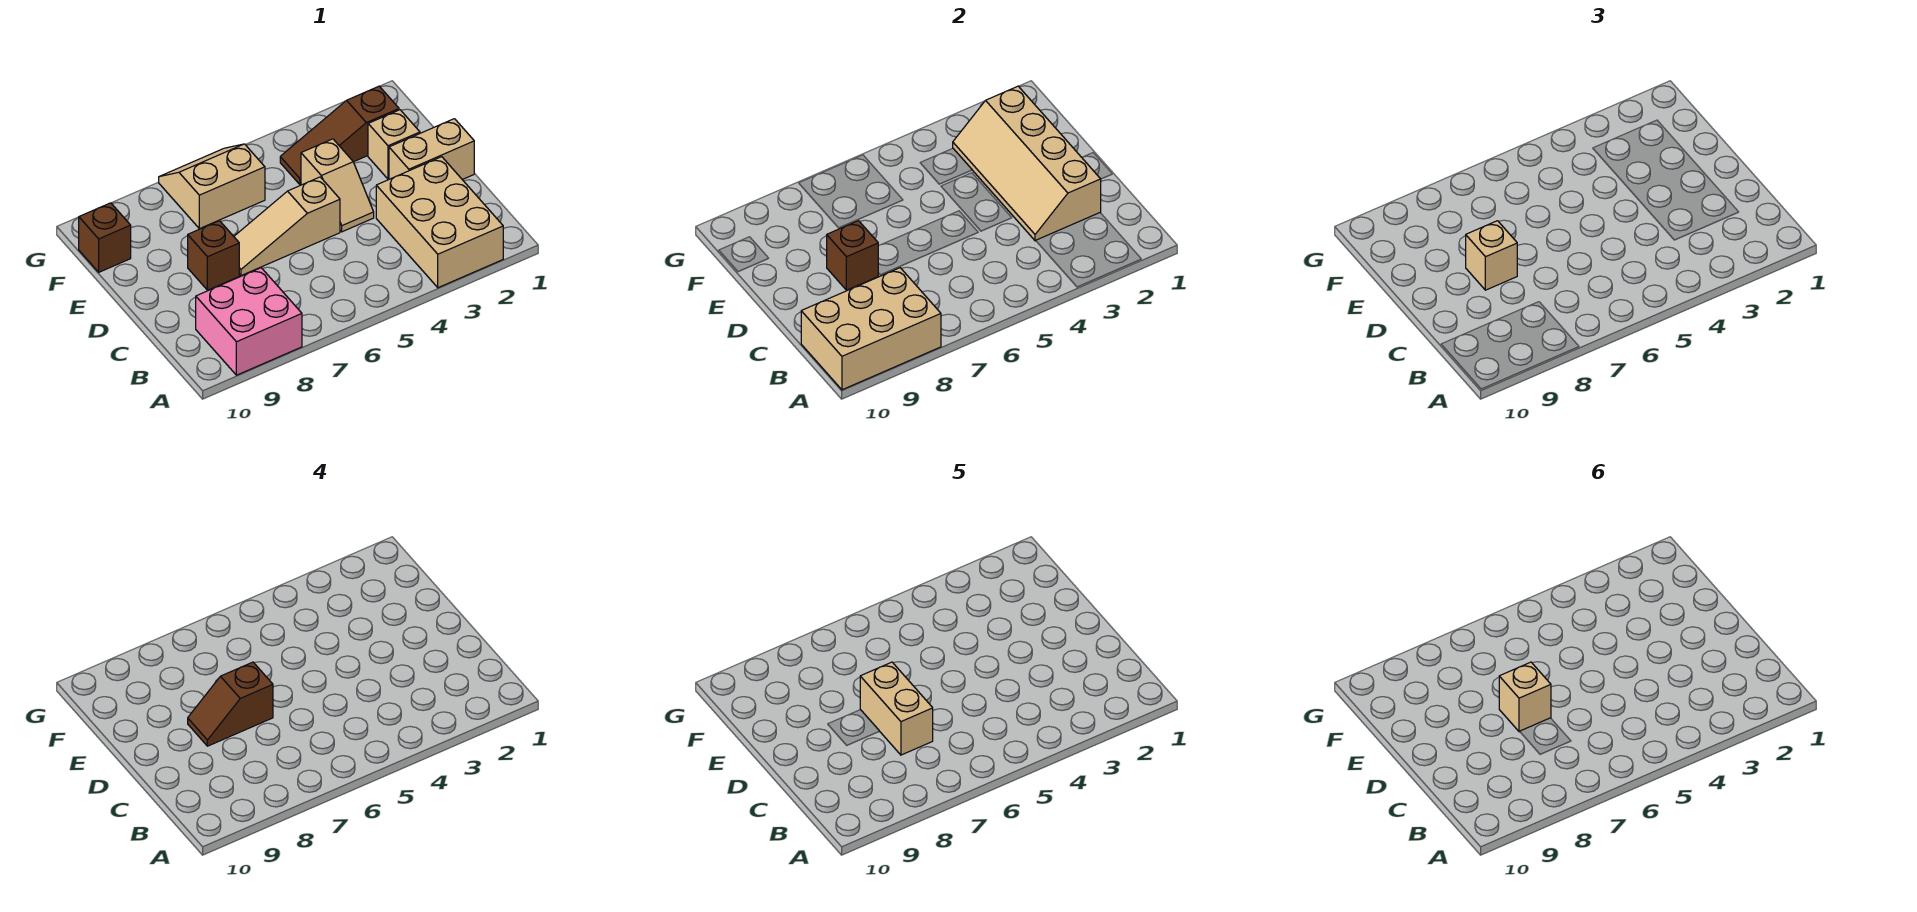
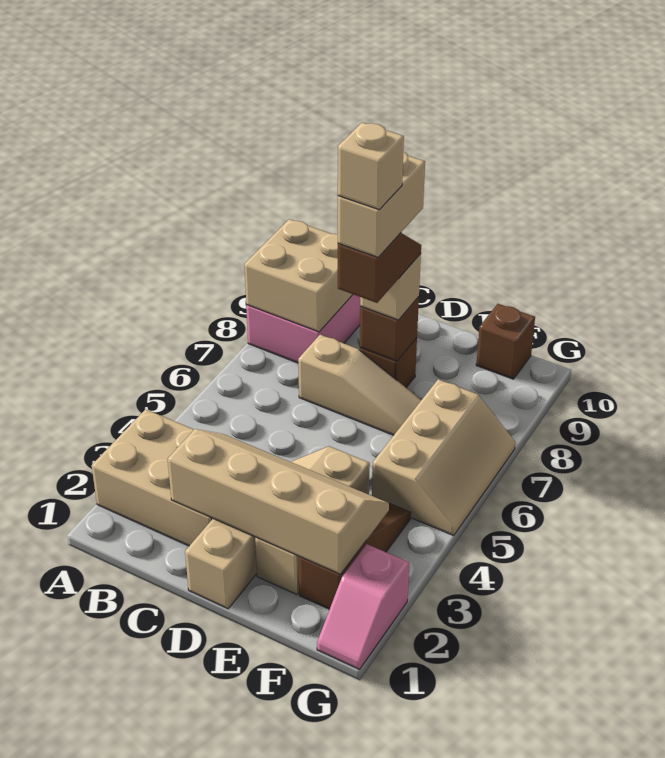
tan 2x3 brick [801,268,941,390] -> tan 2x2 brick [244,219,353,332]
tan 1x2 brick [860,662,933,755] -> tan 1x2 brick turned to [338,152,425,257]
tan 1x3 slope [234,177,340,276] -> tan 1x3 slope turned to [298,335,421,435]
tan 2x2 slope [159,144,265,229] -> tan 2x3 slope [372,379,515,535]
none -> pink 1x2 slope [317,544,409,669]

